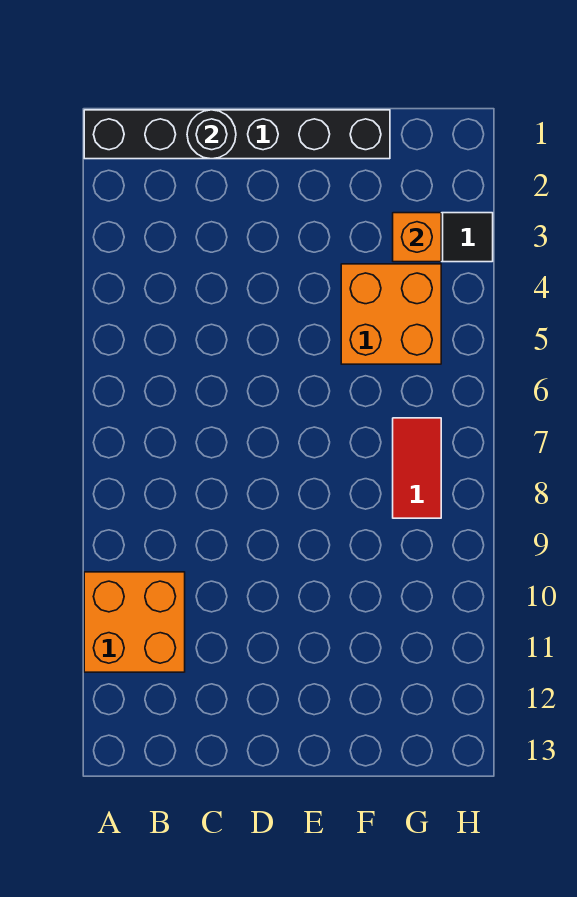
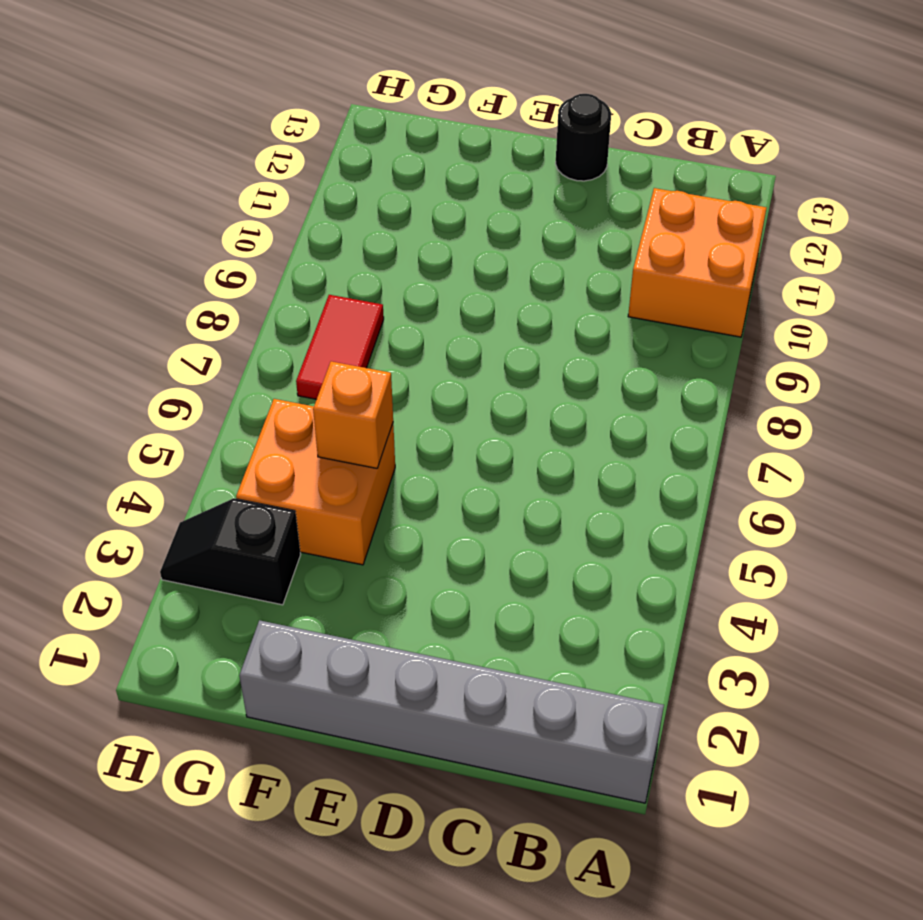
black 1x6 brick [84,110,390,159] -> grey 1x6 brick [239,620,664,803]
black 1x1 round brick [187,110,236,159] -> black 1x1 round brick moved to [556,94,611,181]
orange 1x1 brick [393,213,441,262] -> orange 1x1 brick moved to [313,361,393,468]

